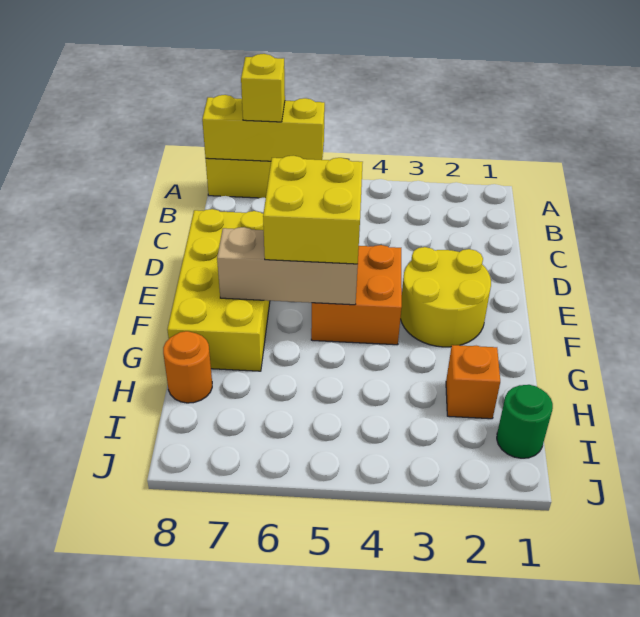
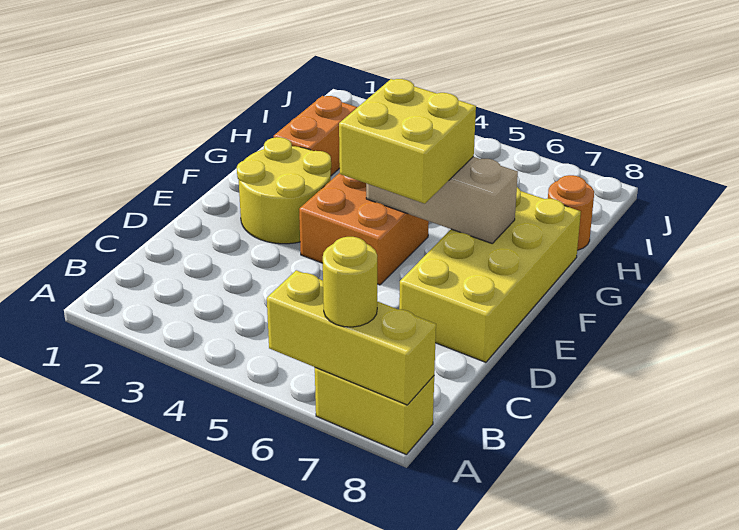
yellow 1x1 brick [241,54,285,122] -> yellow 1x1 round brick [323,237,377,327]
orange 1x1 brick [446,345,500,419] -> orange 1x2 brick [274,96,357,176]
green 1x1 round brick [497,385,553,458] -> none

